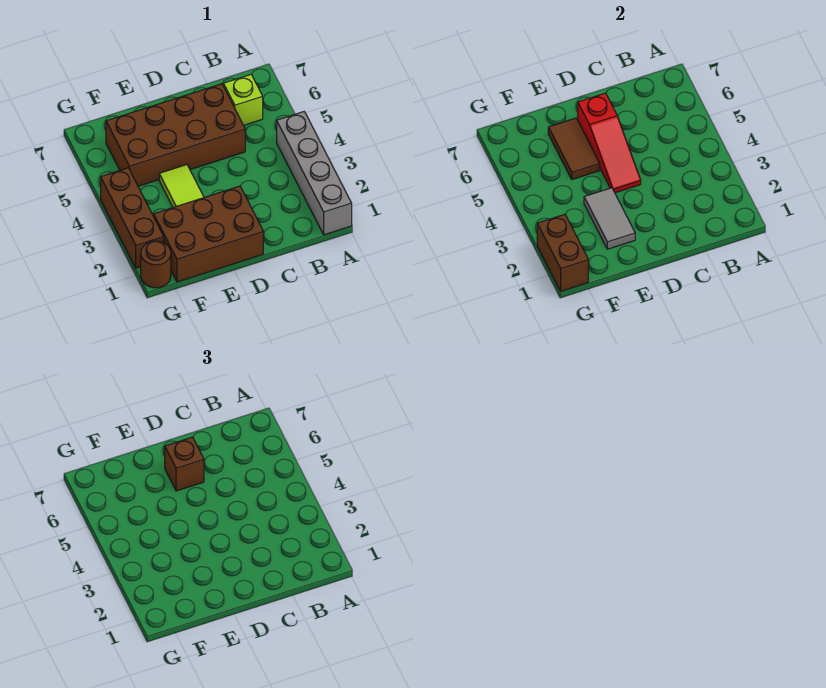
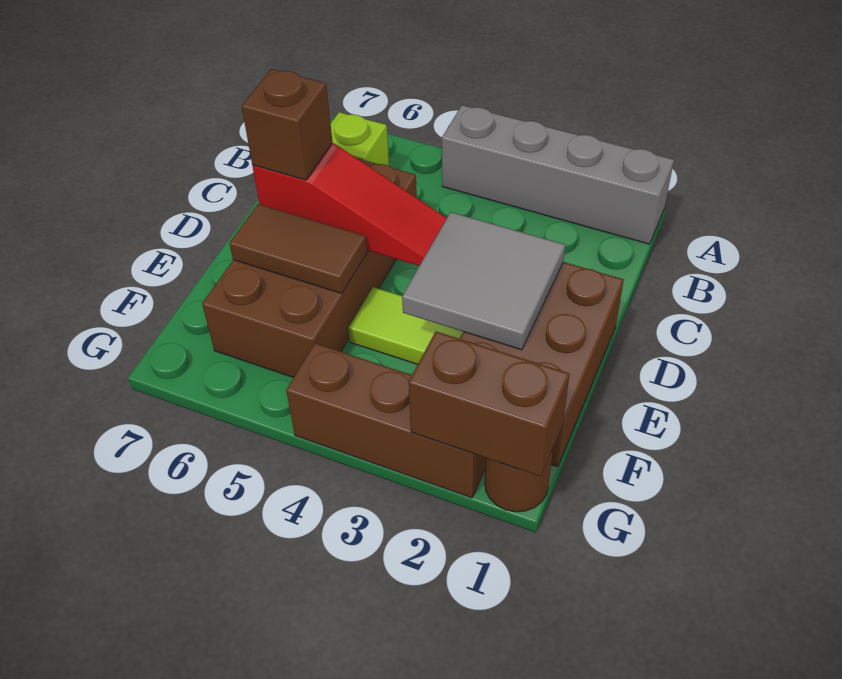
grey 1x2 tile [584,188,635,249] -> grey 2x2 tile [402,212,565,350]

